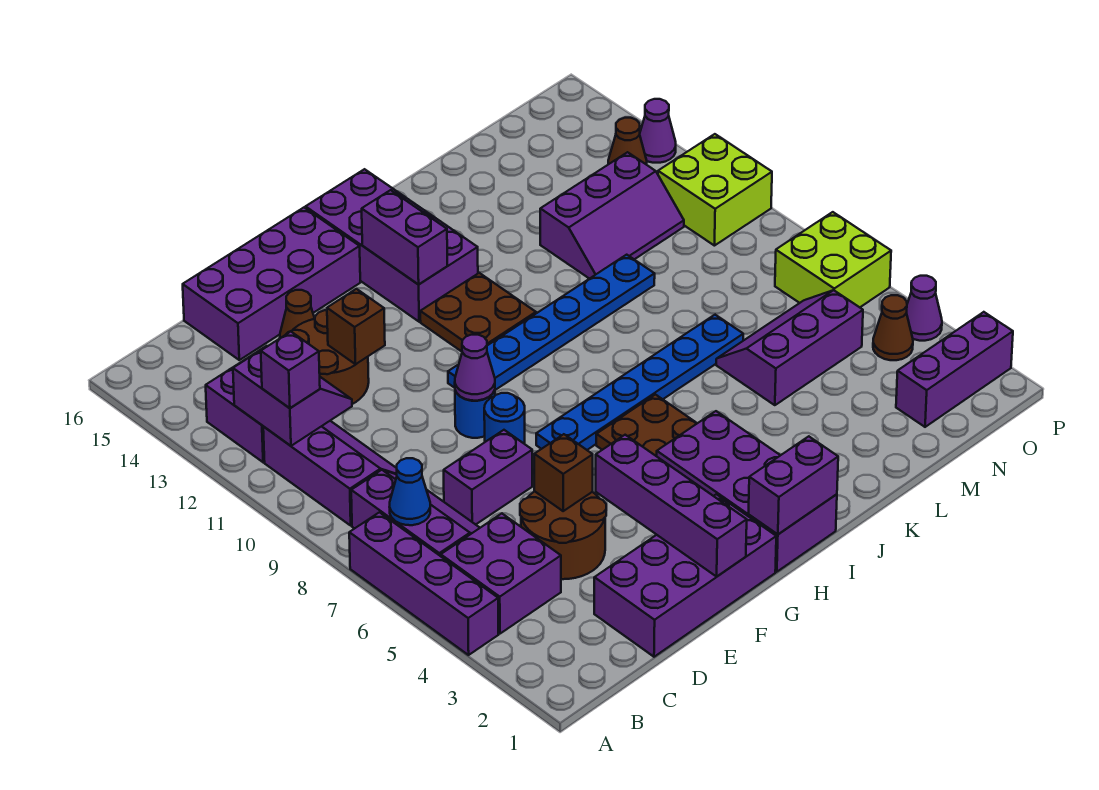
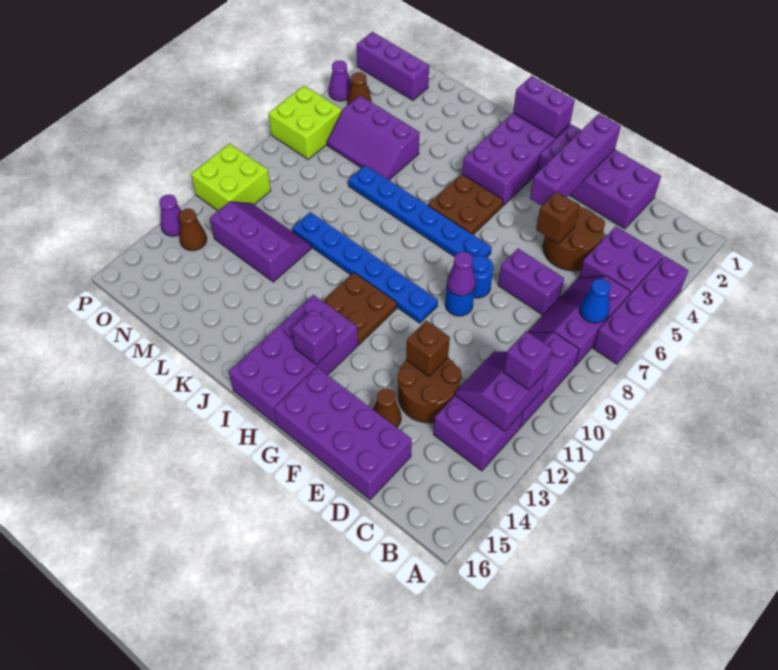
purple 1x2 brick [362,190,447,284] -> purple 1x1 brick [292,309,337,365]

